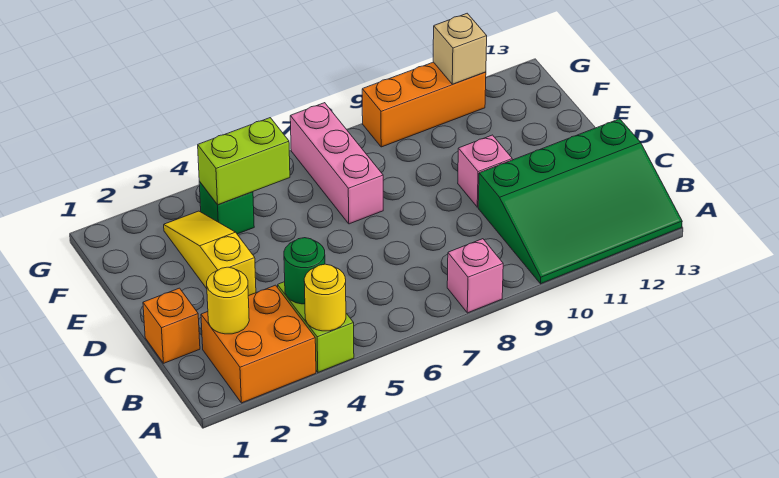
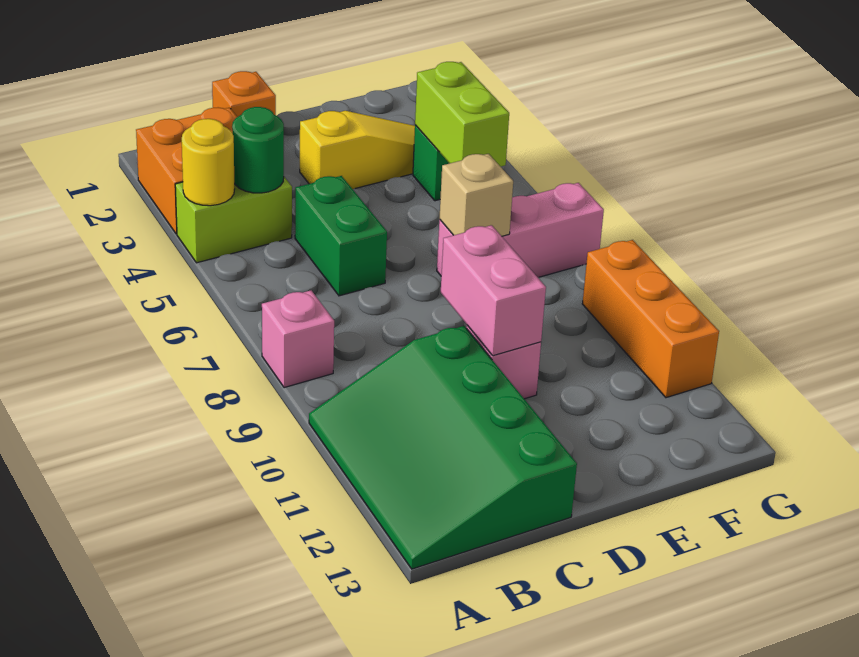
yellow 1x1 round brick [207,267,249,334] -> none
none -> green 1x2 brick [295,176,387,296]
none -> pink 1x2 brick [441,225,546,356]
tan 1x1 brick [433,13,487,84] -> tan 1x1 brick moved to [439,154,513,236]

